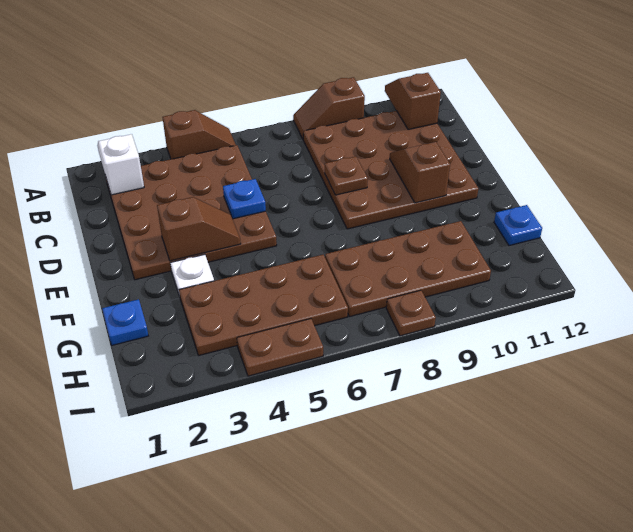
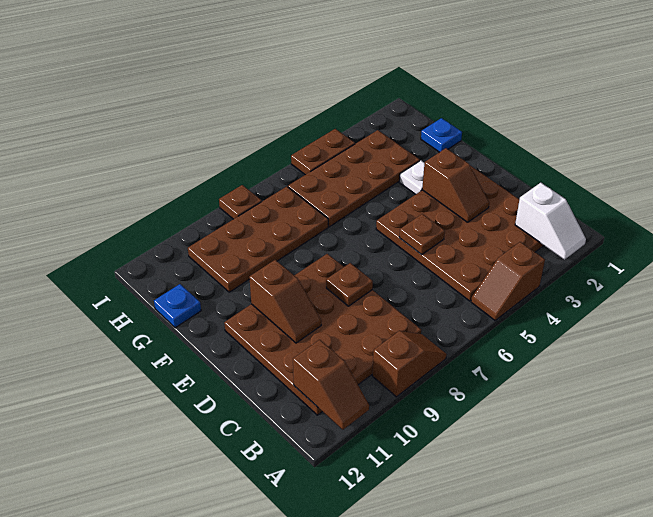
blue 1x1 plate [223,179,266,219] -> brown 1x1 plate [399,214,445,255]
brown 1x2 slope [157,197,241,261] -> brown 1x2 slope turned to [422,148,489,222]

